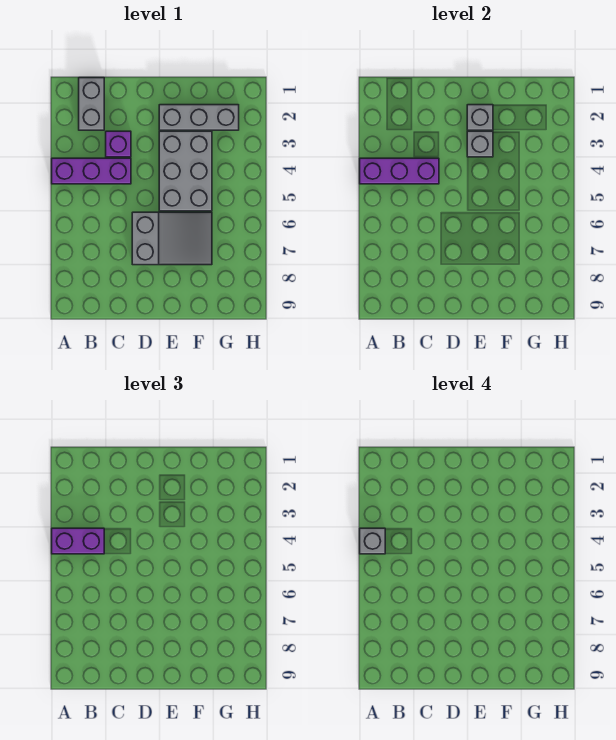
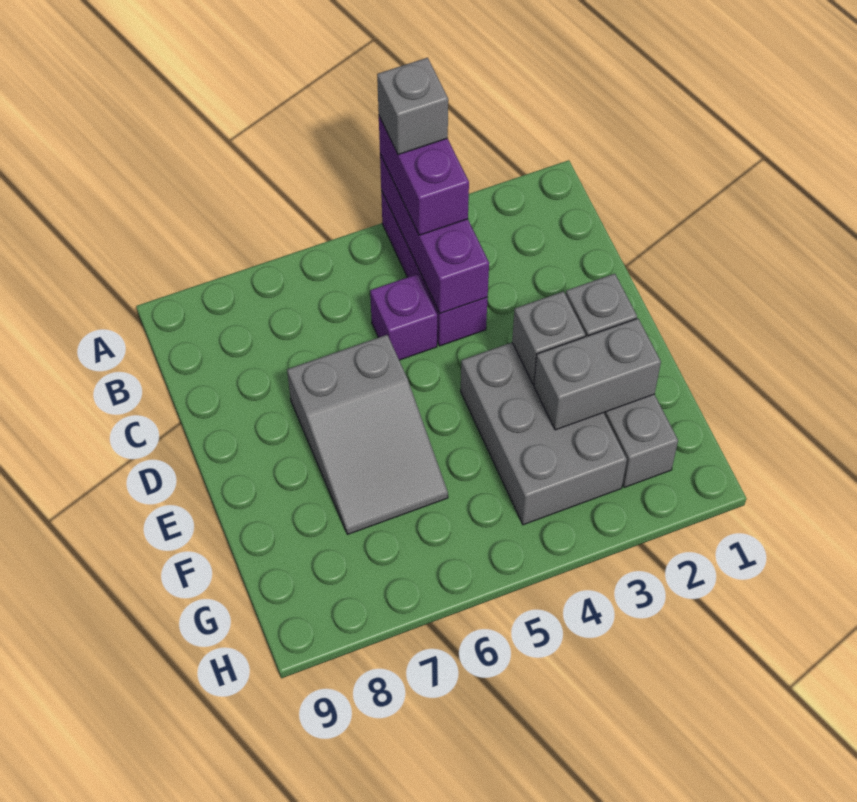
grey 1x2 brick [79,78,104,130] -> grey 1x2 brick moved to [534,318,661,430]
purple 1x1 brick [106,131,131,157] -> purple 1x1 brick moved to [370,274,437,360]
grey 2x3 brick [159,131,212,211] -> grey 2x3 brick turned to [461,343,627,525]

